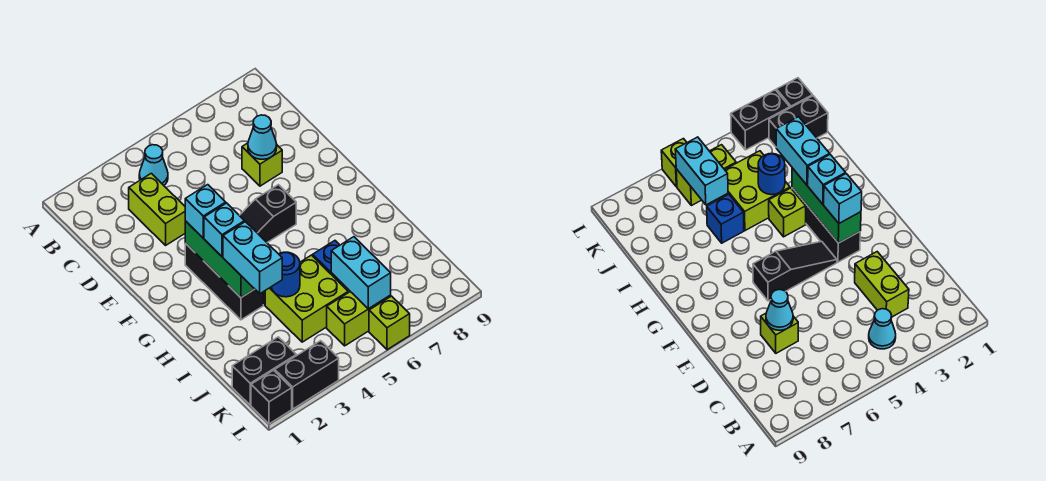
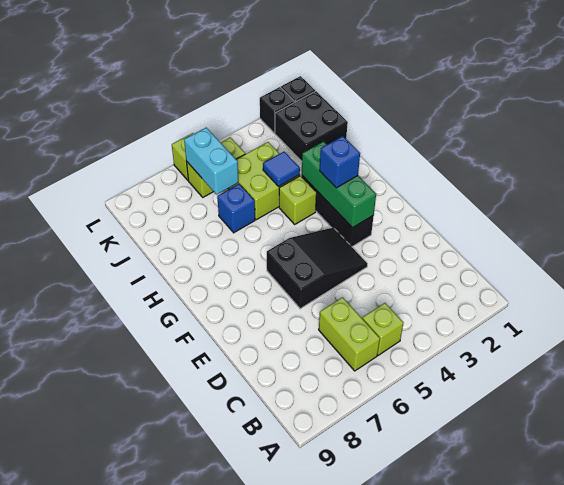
cyan 1x1 cone [139,145,168,185] -> none
lime 1x2 brick [129,173,185,245] -> lime 1x2 brick moved to [319,297,380,371]
lime 1x1 brick [242,143,282,186] -> lime 1x1 brick moved to [362,303,403,355]
cyan 1x1 cone [248,115,277,159] -> none
cyan 1x1 brick [185,185,226,238] -> none
black 1x3 slope [239,185,296,243] -> black 2x3 slope [267,228,367,309]
cyan 1x1 brick [204,203,245,257] -> blue 1x1 brick [320,136,360,188]
cyan 1x2 brick [223,222,282,294] -> none
blue 1x1 round brick [272,252,300,297] -> blue 1x1 tile [263,152,300,187]
black 1x2 brick [232,337,296,405] -> black 2x2 brick [275,91,348,161]
black 1x2 brick [275,341,339,409] -> black 1x1 brick [260,87,295,133]

